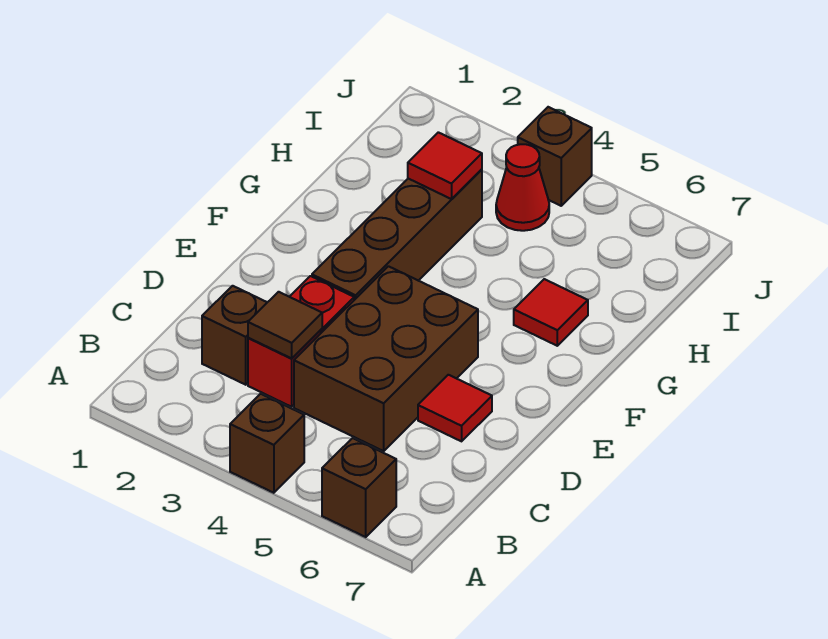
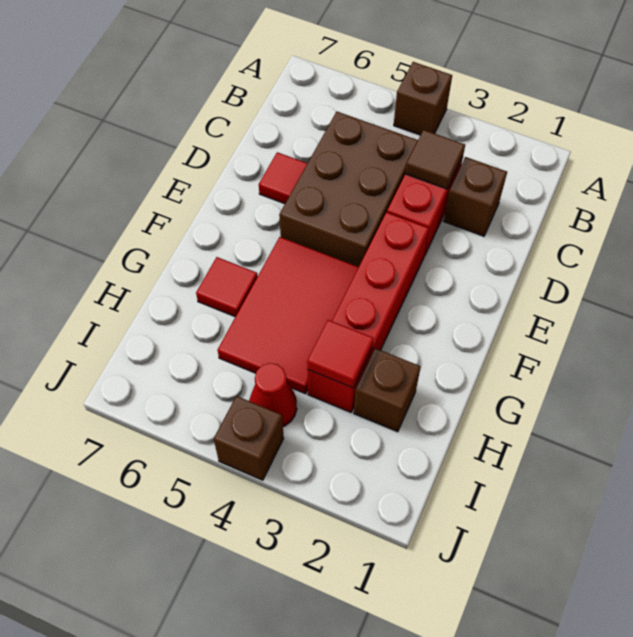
brown 1x1 brick [322,438,396,537] -> brown 1x1 brick moved to [354,348,421,432]
brown 1x4 brick [312,169,482,300] -> red 1x4 brick [308,212,429,412]
none -> red 2x3 tile [218,237,359,394]

